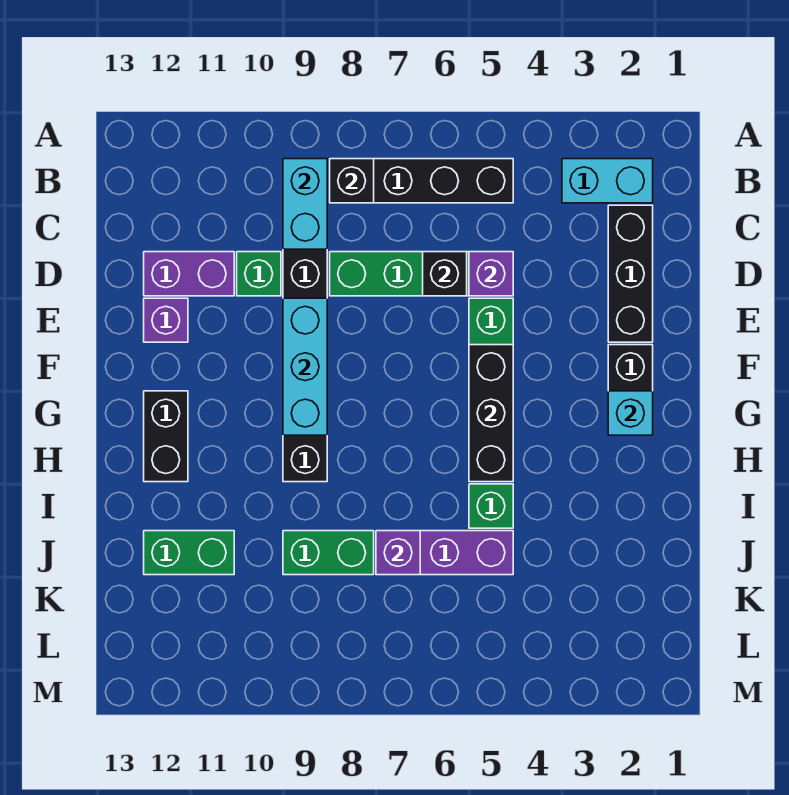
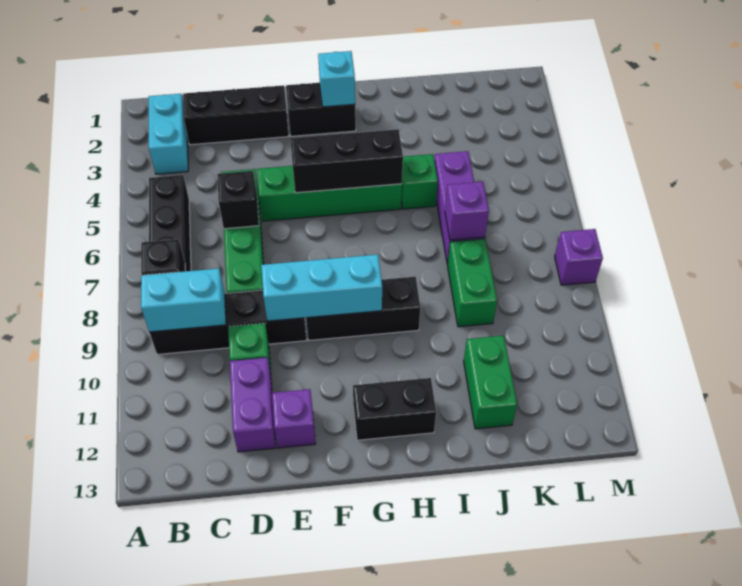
purple 1x1 brick [469,252,513,296] -> purple 1x1 brick moved to [555,229,603,285]

